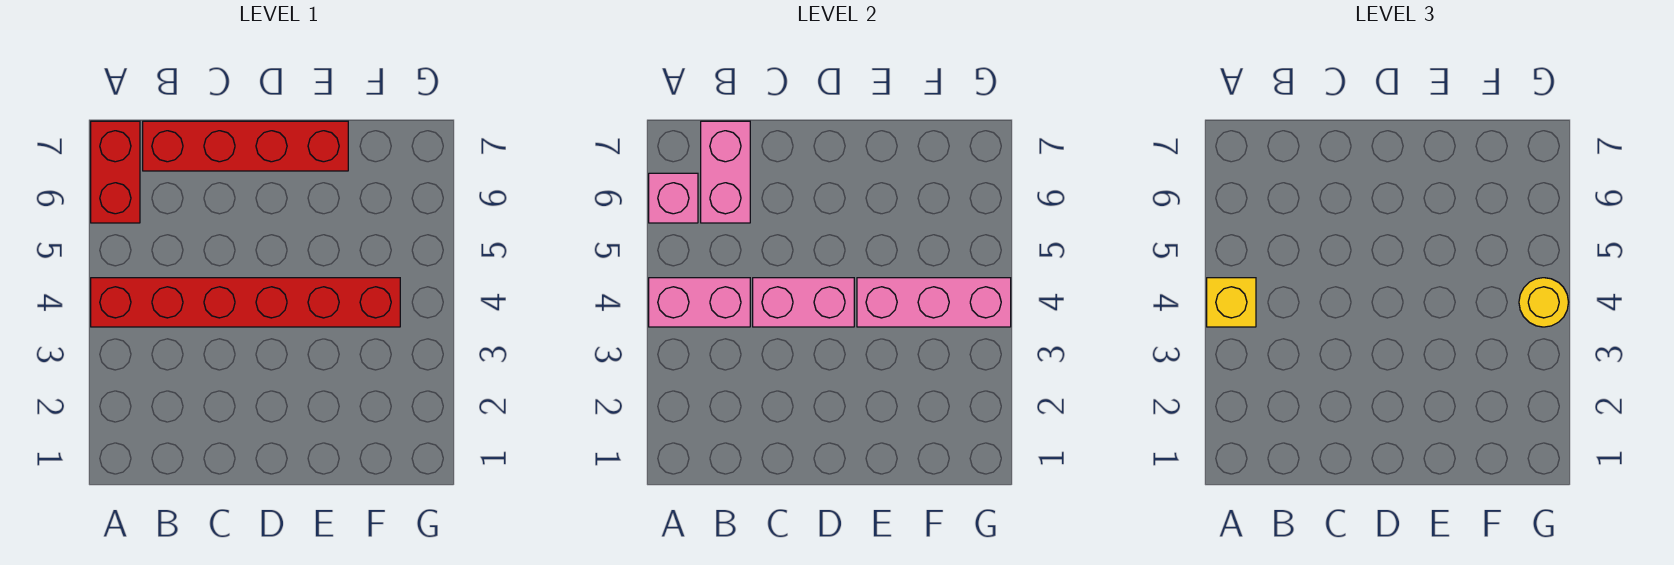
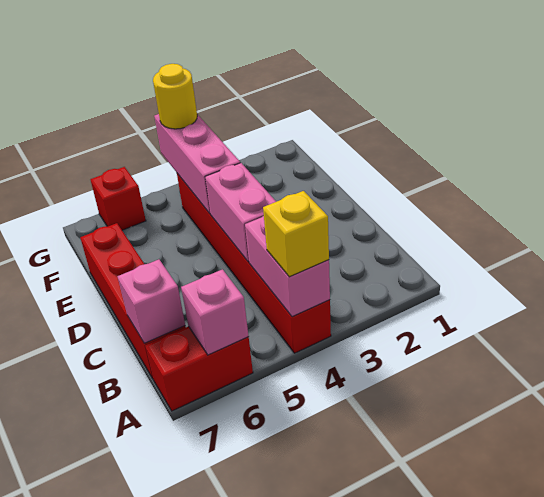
pink 1x2 brick [701,121,750,223] -> pink 1x1 brick [117,259,185,343]
none -> red 1x1 brick [90,167,146,230]

